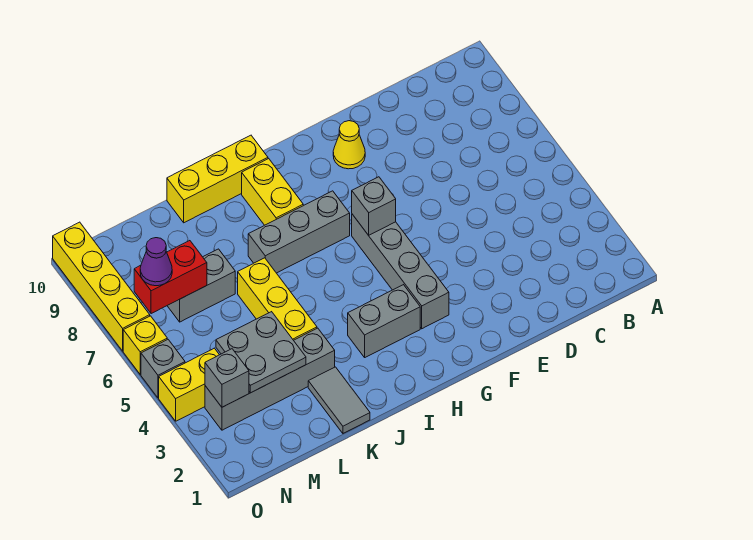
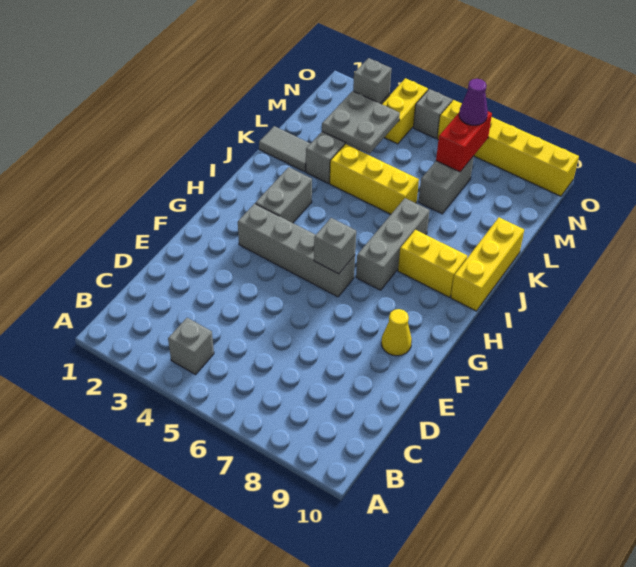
none -> grey 1x1 brick [168,318,214,374]

